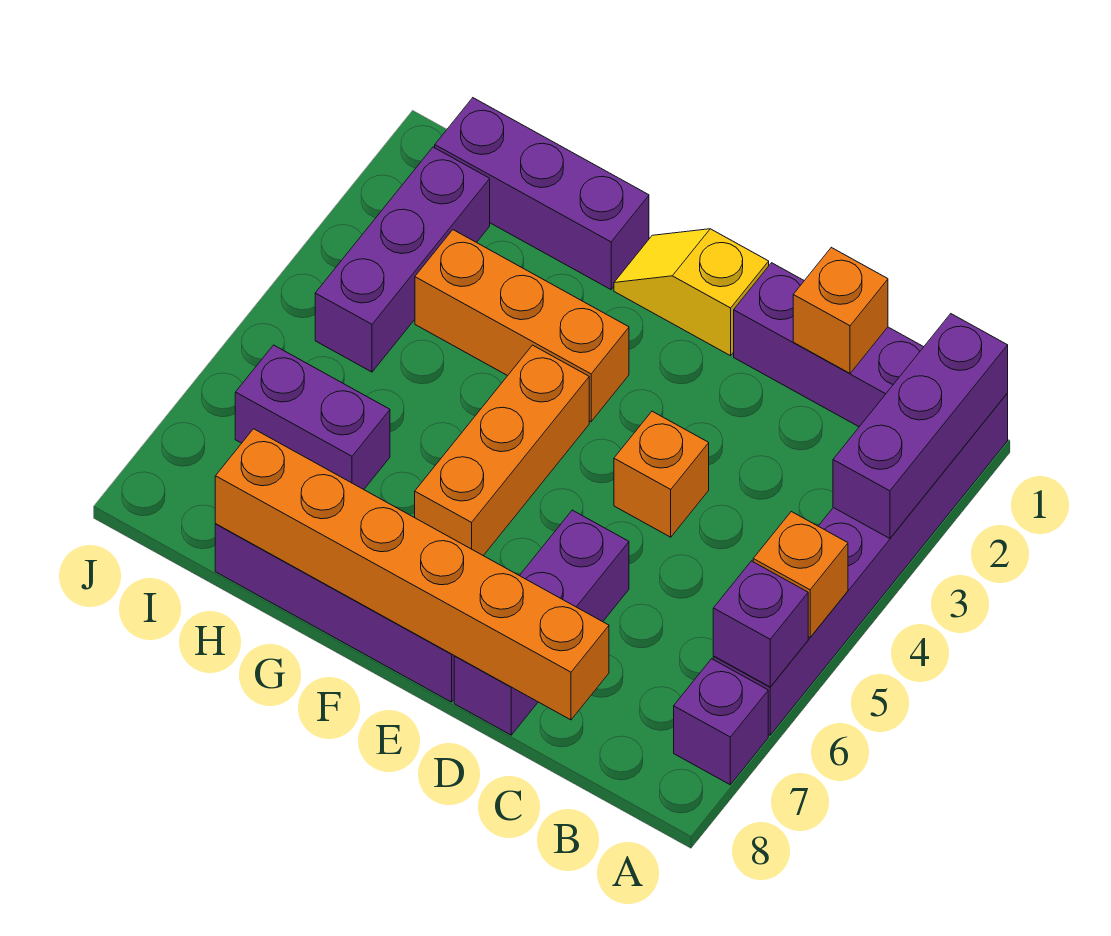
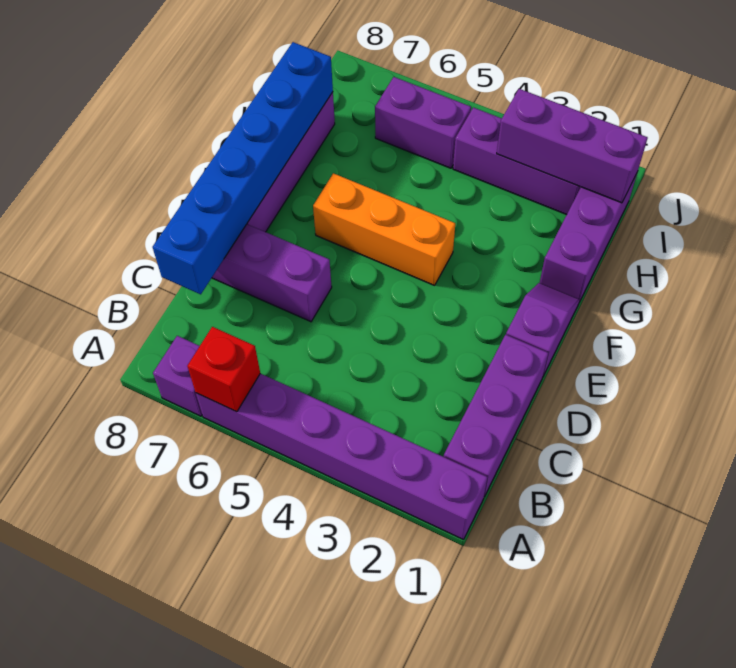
purple 1x3 brick [833,314,1008,539] -> purple 1x3 brick moved to [497,89,648,203]
orange 1x1 brick [753,512,848,637] -> none
purple 1x1 brick [713,561,808,687] -> red 1x1 brick [187,327,260,412]
orange 1x1 brick [793,247,888,373] -> none
orange 1x6 brick [215,429,609,720] -> blue 1x6 brick [153,42,333,294]
orange 1x1 brick [614,411,709,537] -> none
yellow 1x2 slope [614,229,769,356] -> purple 1x2 slope [506,283,580,376]
orange 1x3 brick [415,230,629,421] -> none
purple 1x2 brick [235,345,390,490] -> purple 1x2 brick turned to [375,77,471,168]

